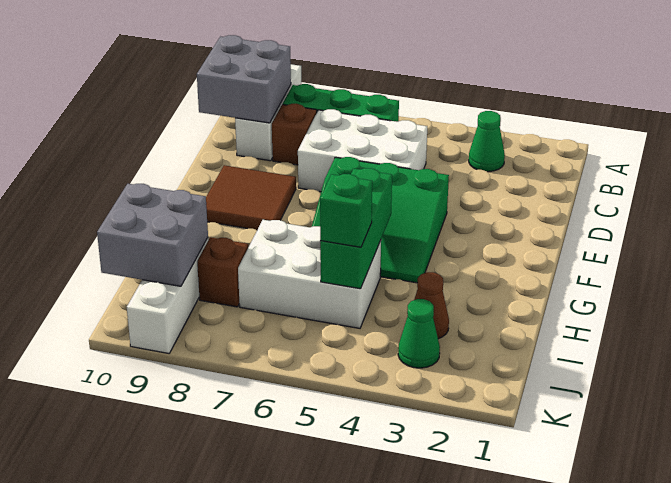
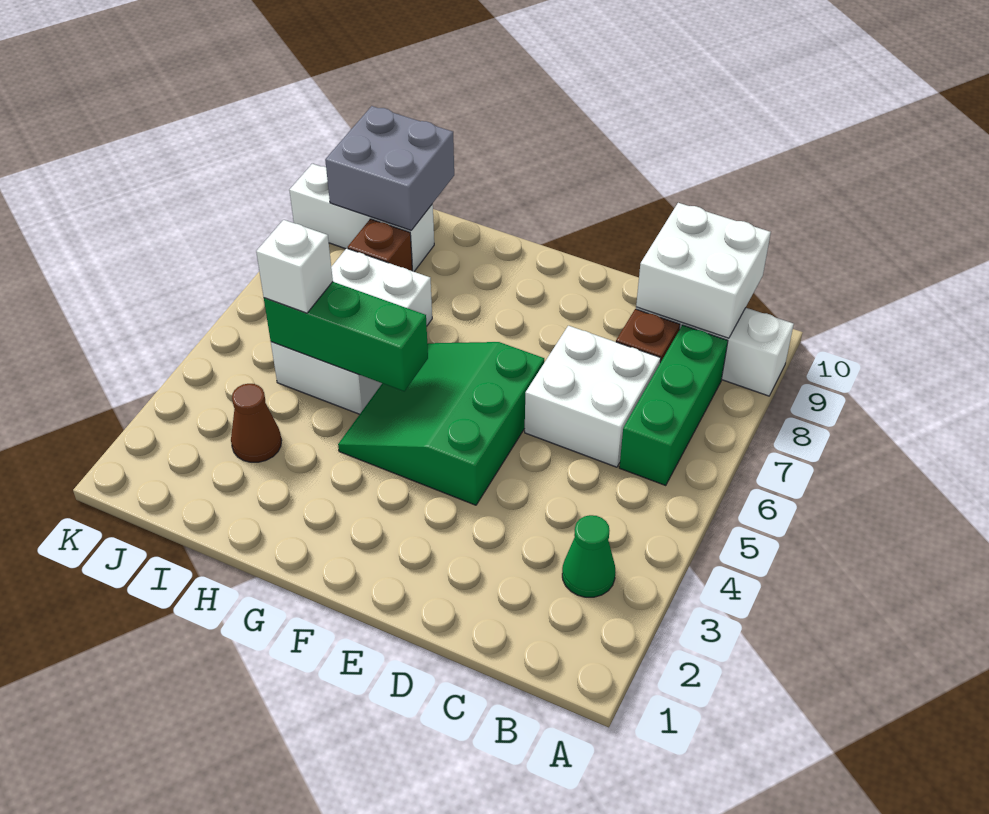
grey 2x2 brick [197,35,291,123] -> white 2x2 brick [636,203,771,338]
white 2x3 brick [298,109,427,192] -> white 2x2 brick [525,326,661,467]
brown 2x2 tile [206,165,296,230] -> none
green 1x1 brick [320,174,372,247] -> white 1x1 brick [256,220,333,313]
green 1x1 cone [398,299,440,368] -> none

